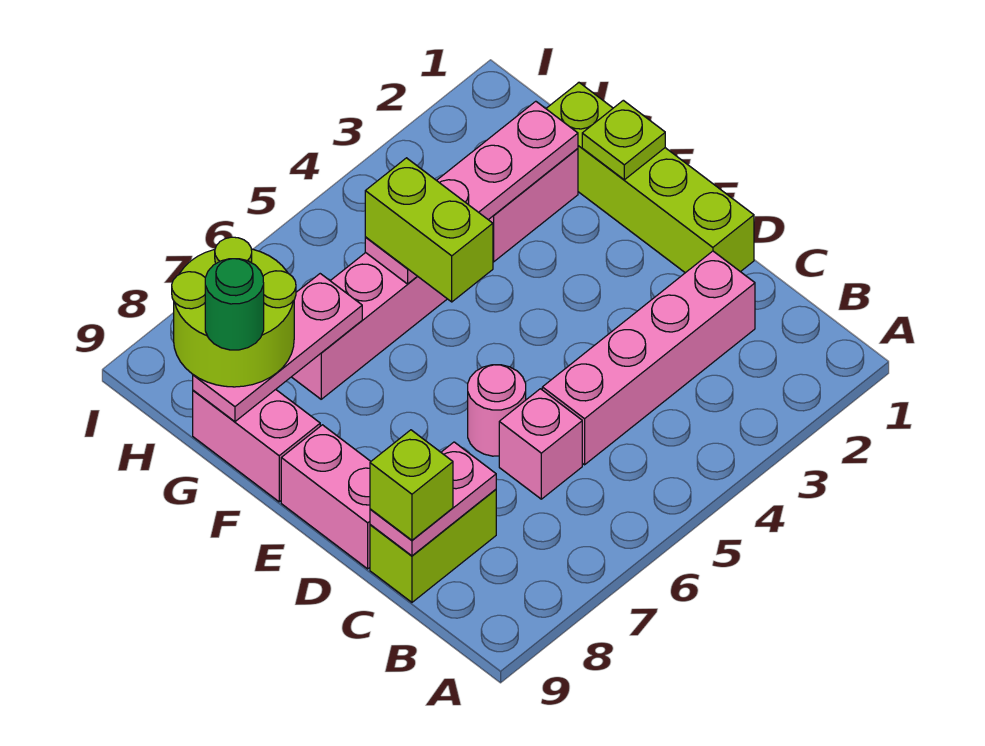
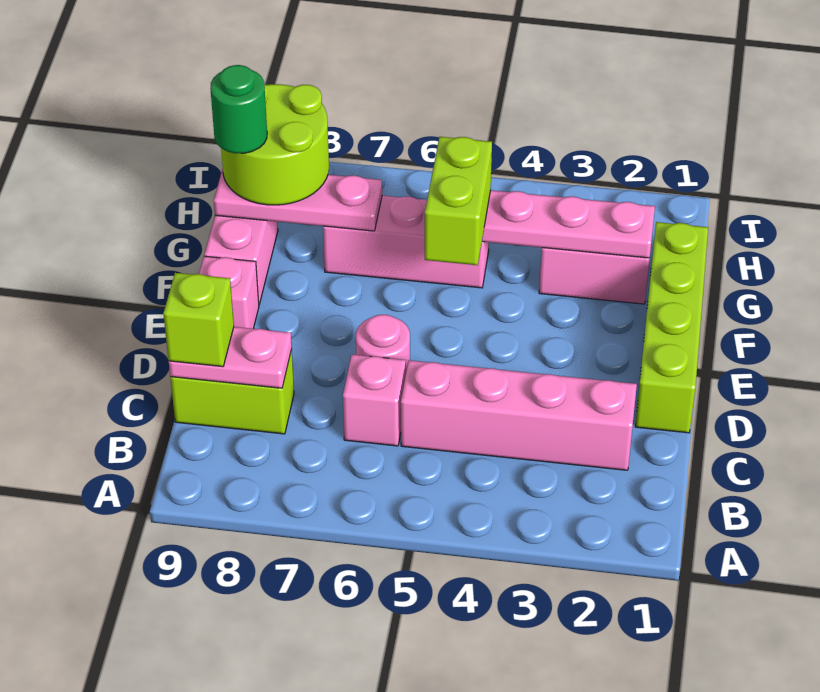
pink 1x2 brick [281,425,371,569] -> pink 1x1 brick [199,256,259,329]
lime 1x1 plate [582,100,665,180] -> none

